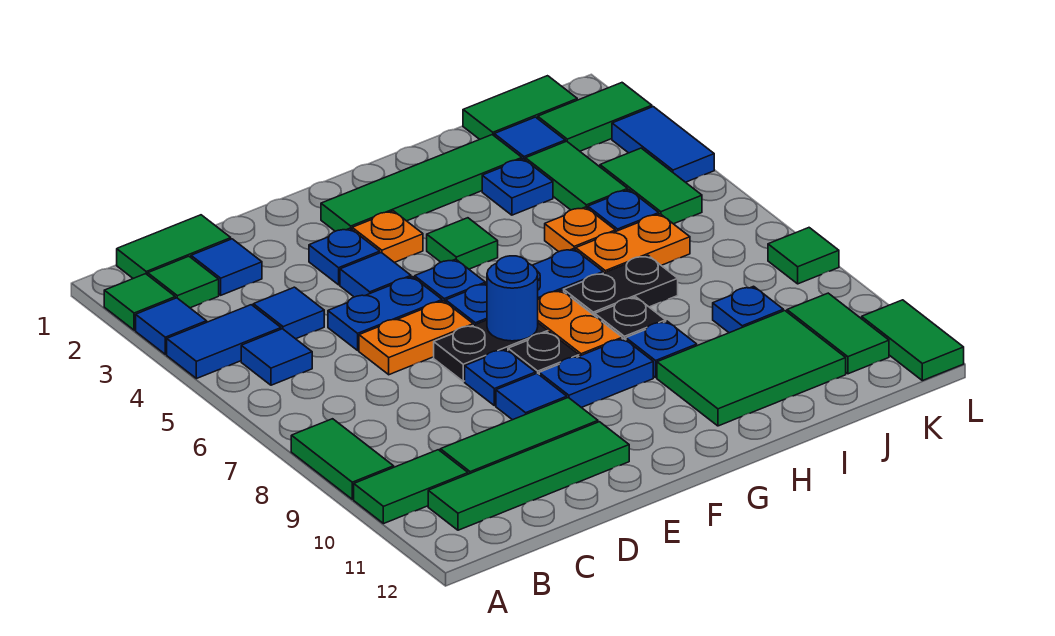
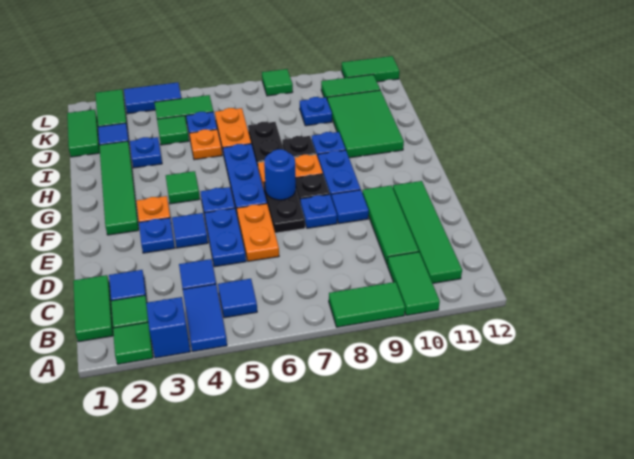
blue 1x1 tile [136,298,207,354] -> blue 1x1 brick [146,297,190,358]
green 1x2 tile [526,141,628,210] -> green 1x1 tile [157,116,189,145]

